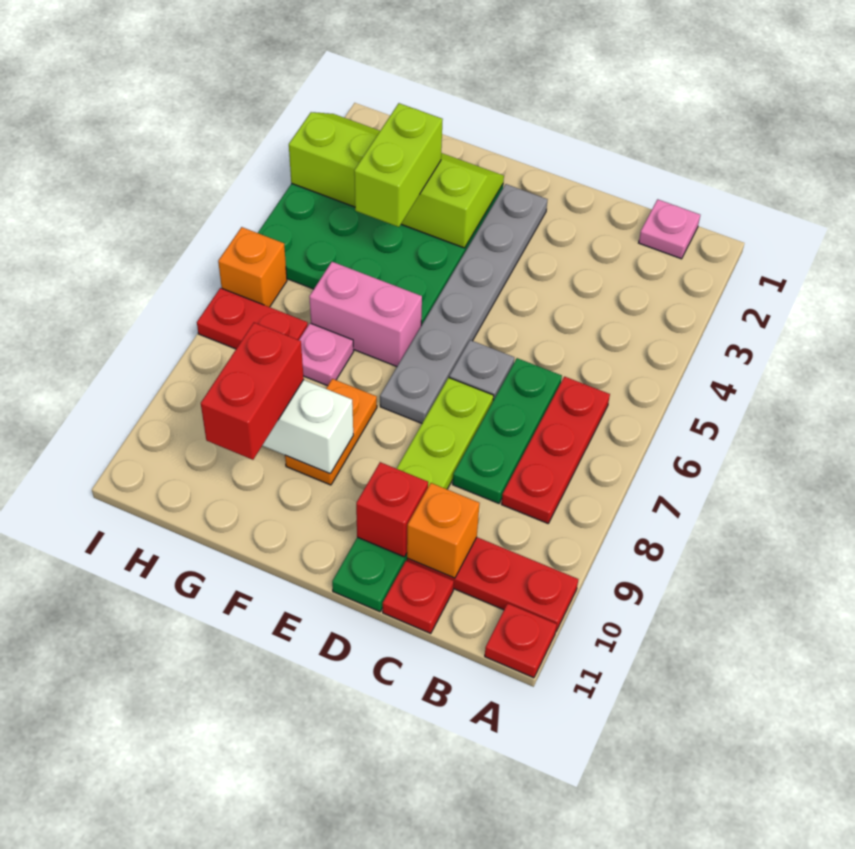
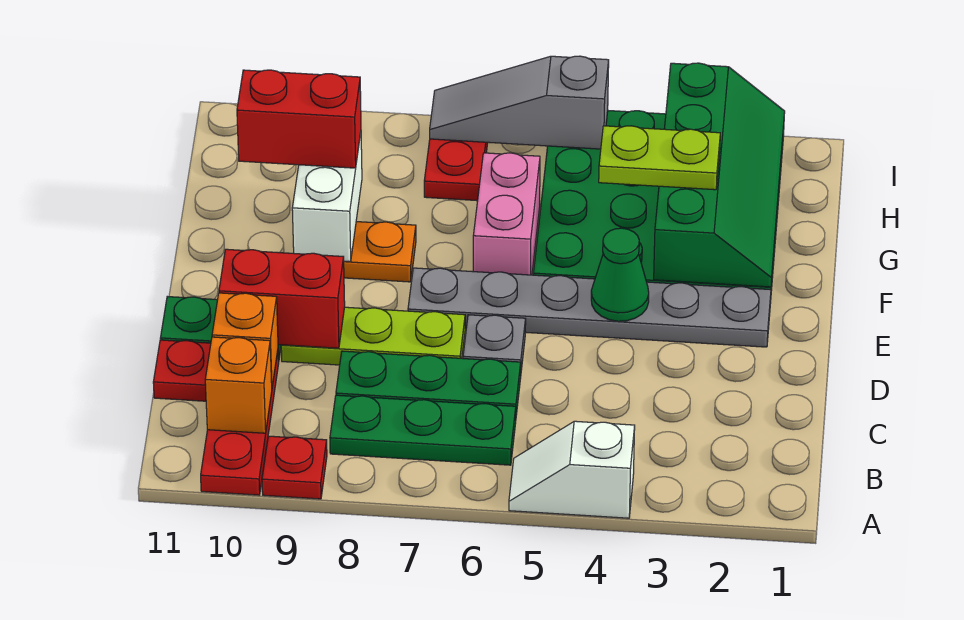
none -> white 1x2 slope [509,421,635,518]
red 1x1 plate [485,604,557,678] -> red 1x1 plate moved to [262,436,327,499]
pink 1x1 plate [639,199,700,259] -> none
red 1x3 plate [501,377,610,523] -> green 1x3 plate [330,395,516,465]
red 1x1 brick [356,462,428,557] -> red 1x2 brick [219,249,345,348]
none -> green 1x1 cone [591,228,649,321]
lime 2x4 slope [289,112,504,248] -> green 2x4 slope [654,63,785,287]
lime 1x2 brick [354,103,443,227] -> lime 1x2 plate [599,126,720,190]
pink 1x1 plate [299,323,354,386] -> none
none -> grey 1x3 slope [430,56,609,149]
orange 1x1 brick [218,227,287,307] -> orange 1x1 brick moved to [205,337,272,433]

